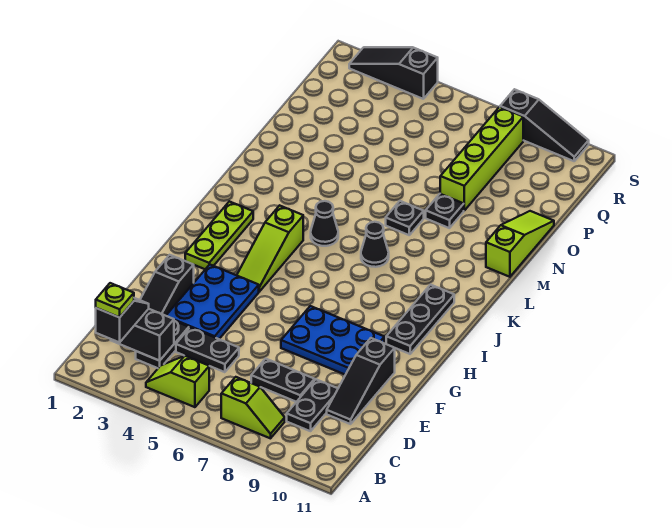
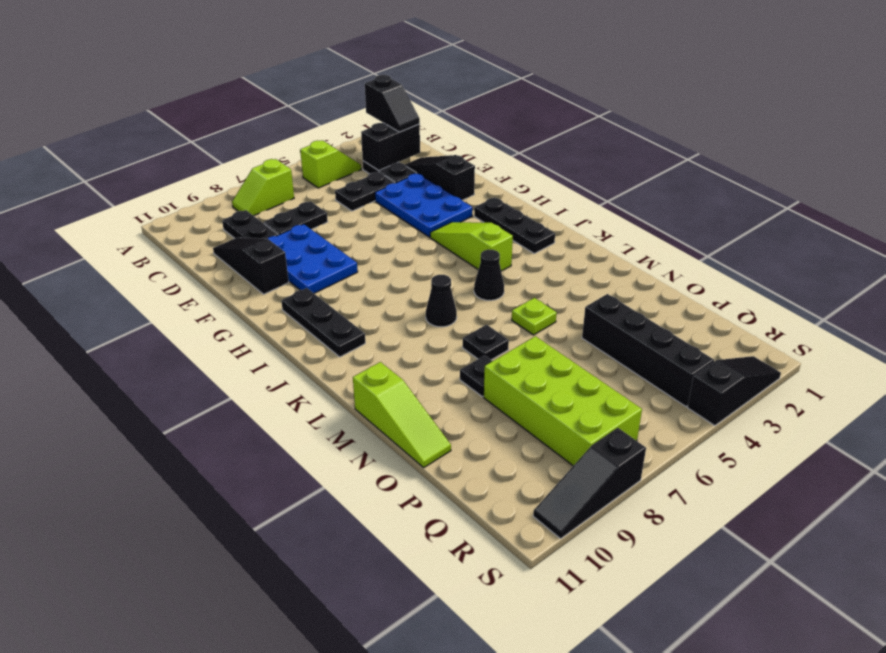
lime 1x1 plate [96,283,134,317] -> lime 1x1 plate moved to [512,298,557,335]
blue 2x3 plate [281,306,384,375] -> blue 2x3 plate turned to [268,224,358,293]
lime 1x3 plate [185,201,253,269] -> black 1x3 plate [474,197,555,253]
none -> black 1x4 brick [582,294,714,406]
lime 1x4 brick [440,107,523,210] -> lime 2x4 brick [484,336,642,466]

